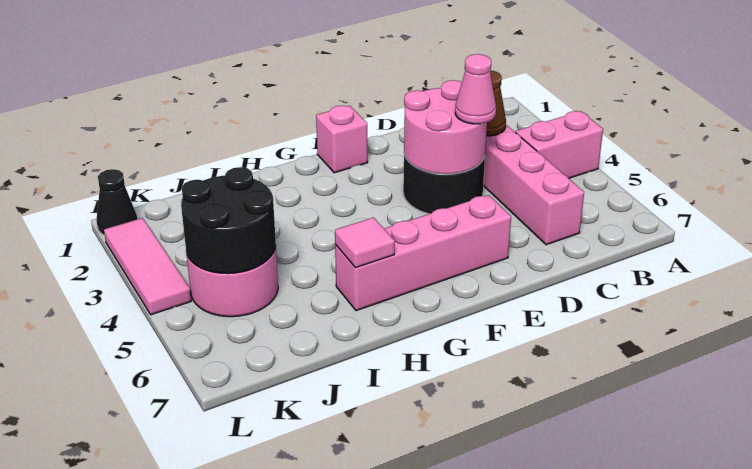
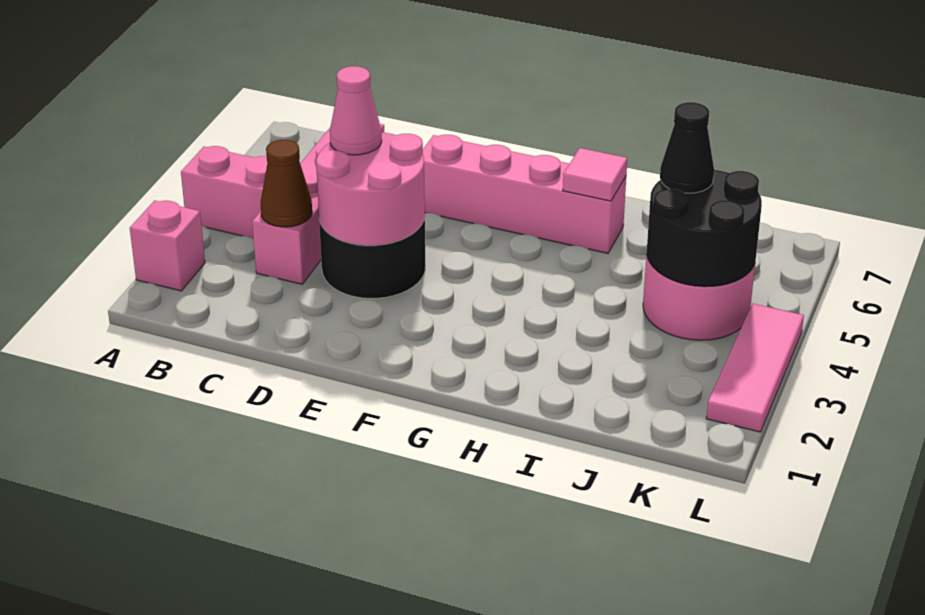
pink 1x1 brick [316,105,368,173] -> pink 1x1 brick moved to [130,201,205,291]
black 1x1 cone [96,169,137,235] -> black 1x1 cone moved to [660,102,714,193]

